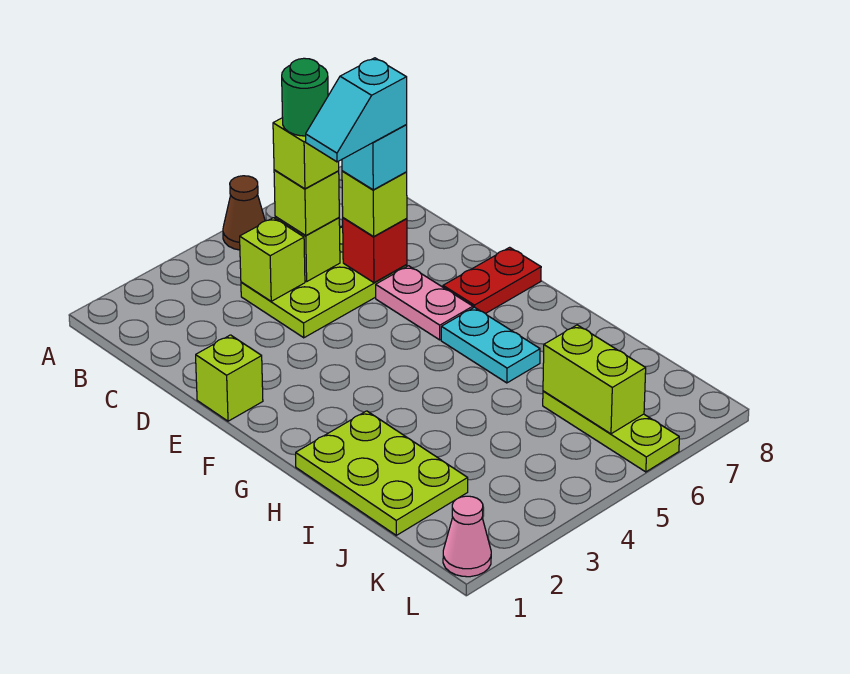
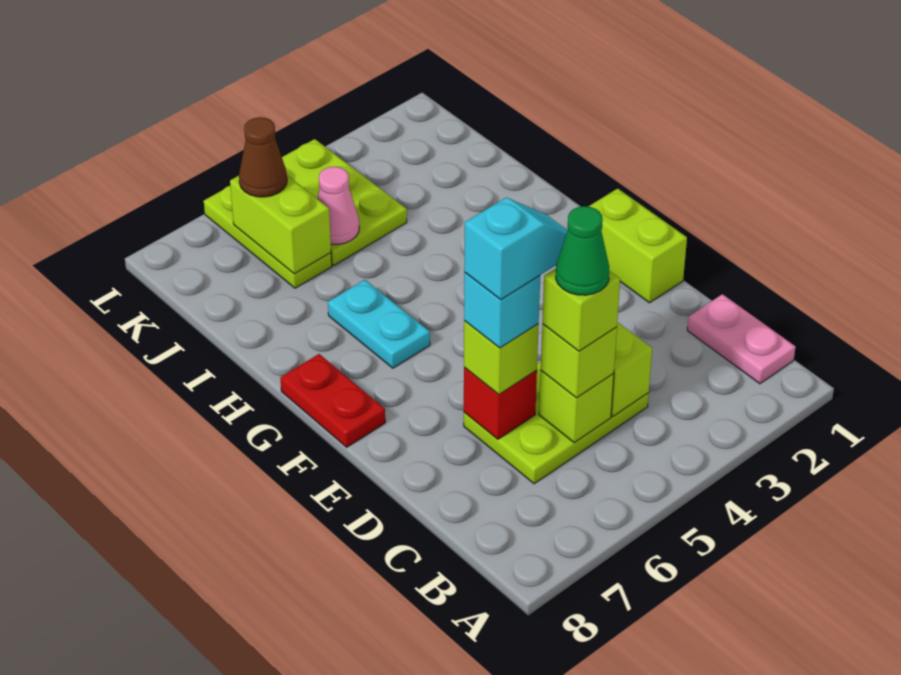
brown 1x1 cone [223,176,265,250] -> brown 1x1 cone moved to [239,117,287,197]
green 1x1 round brick [282,58,328,136] -> green 1x1 cone [556,206,609,295]
lime 1x1 brick [196,335,263,421] -> lime 1x2 brick [588,188,687,303]
pink 1x2 plate [376,266,473,340] -> pink 1x2 plate moved to [687,294,795,384]
red 1x2 plate [443,247,541,314] -> red 1x2 plate turned to [280,354,385,447]
lime 2x3 plate [296,411,468,535] -> lime 2x3 plate moved to [282,139,407,265]
pink 1x1 cone [443,496,491,577] -> pink 1x1 cone moved to [317,167,359,245]

